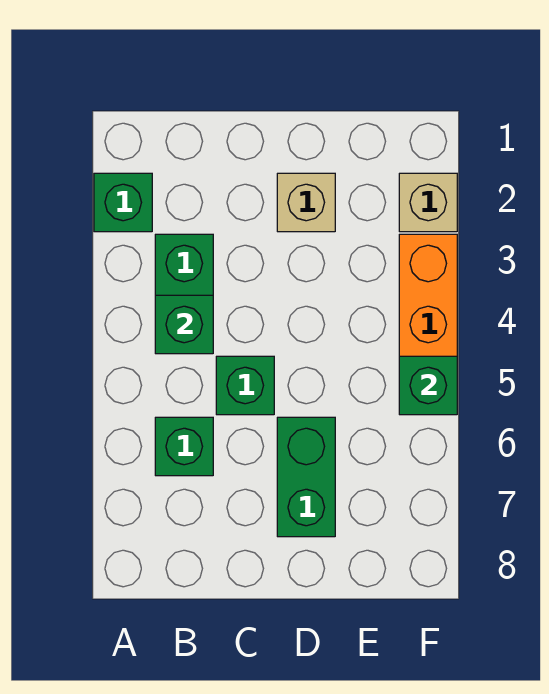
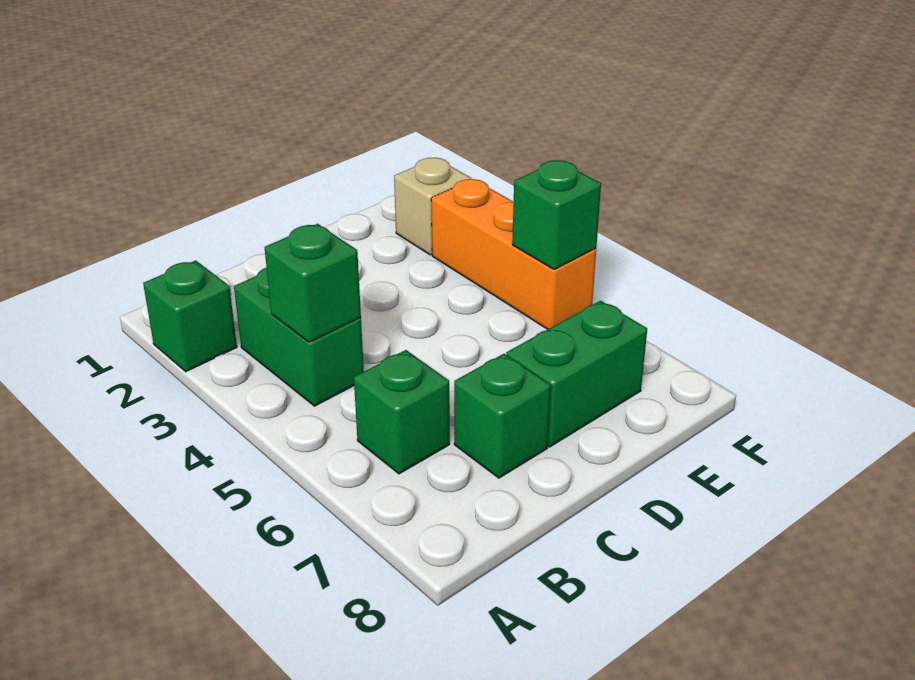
green 1x1 brick [216,356,274,415] -> green 1x1 brick moved to [454,354,551,478]
tan 1x1 brick [277,173,335,232] -> none
green 1x2 brick [277,417,335,537] -> green 1x2 brick turned to [506,301,647,447]

